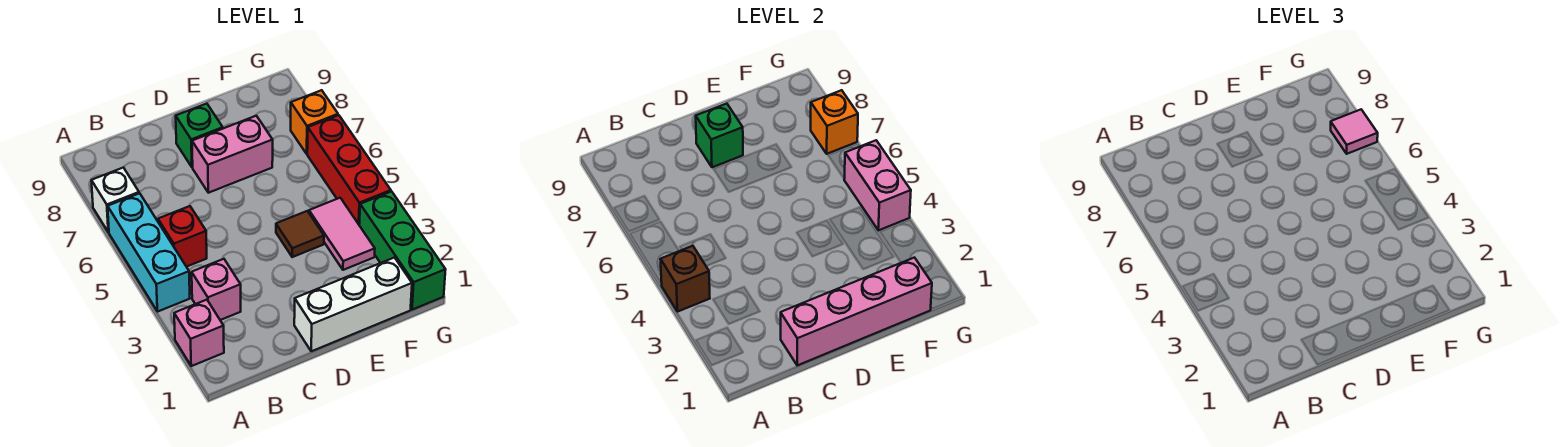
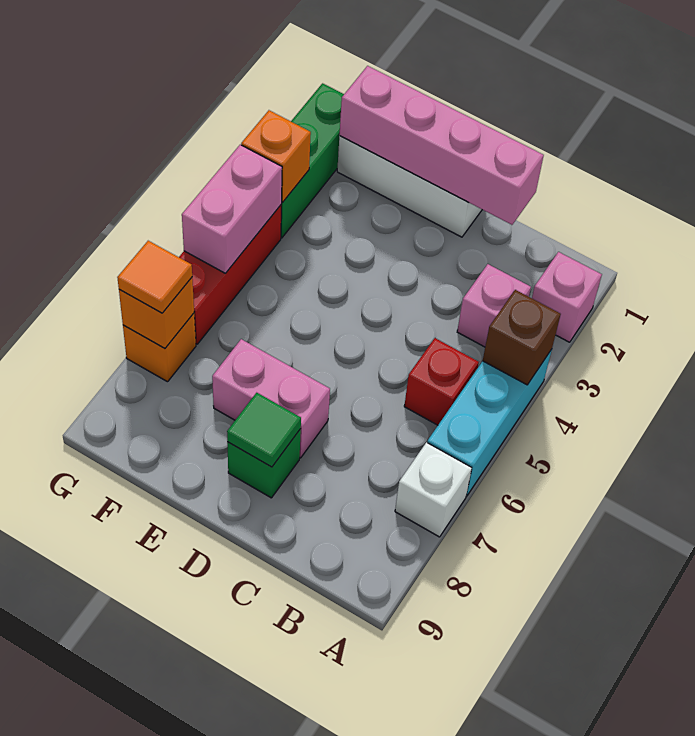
green 1x1 brick [696,104,743,167] -> green 1x1 tile [227,393,301,467]
brown 1x1 tile [276,211,324,257] -> none
pink 1x2 tile [309,198,375,270] -> none
none -> orange 1x1 brick [241,110,311,202]
pink 1x1 tile [1331,110,1378,154] -> orange 1x1 tile [117,241,192,313]

